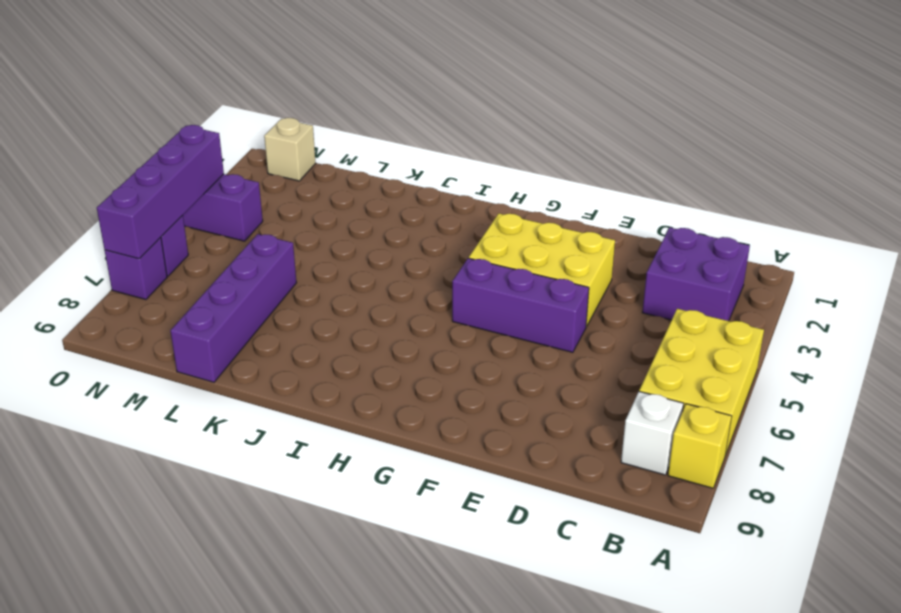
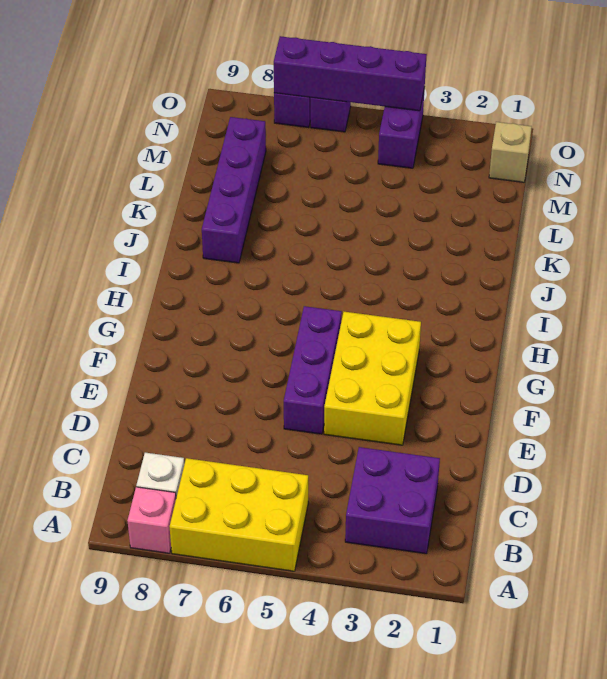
yellow 1x1 brick [668,404,732,488] -> pink 1x1 brick [127,487,176,553]
purple 1x4 brick [171,234,296,382] -> purple 1x4 brick turned to [202,117,266,263]

